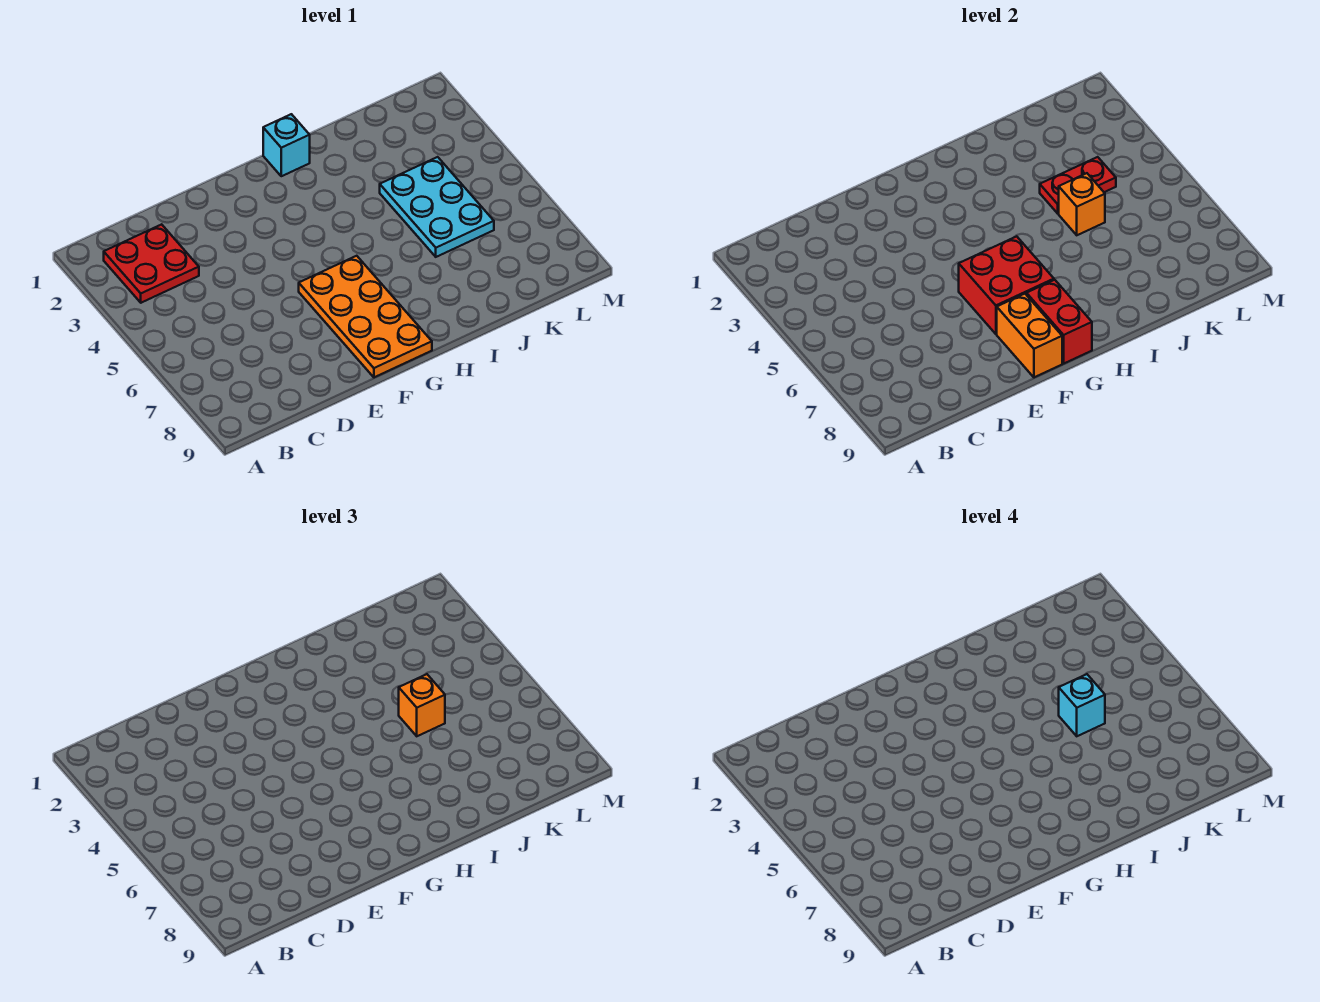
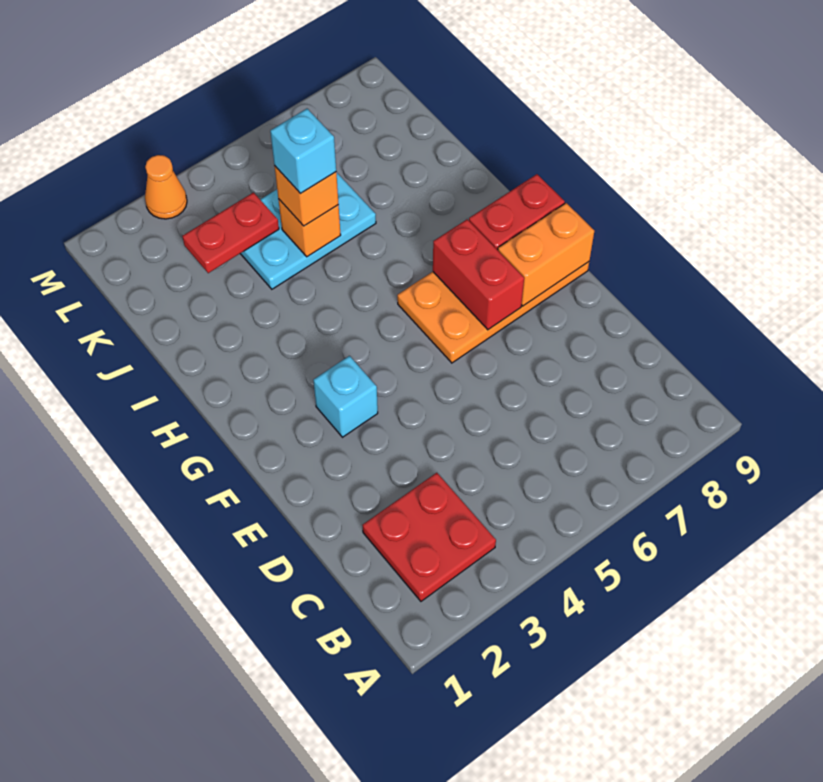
red 2x2 brick [959,236,1054,334] -> red 1x2 brick [433,219,524,330]
cyan 1x1 brick [263,114,310,176] -> cyan 1x1 brick moved to [313,356,378,437]
red 1x2 plate [1040,157,1116,214] -> red 1x2 plate turned to [182,193,279,273]
none -> orange 1x1 cone [145,155,187,219]

